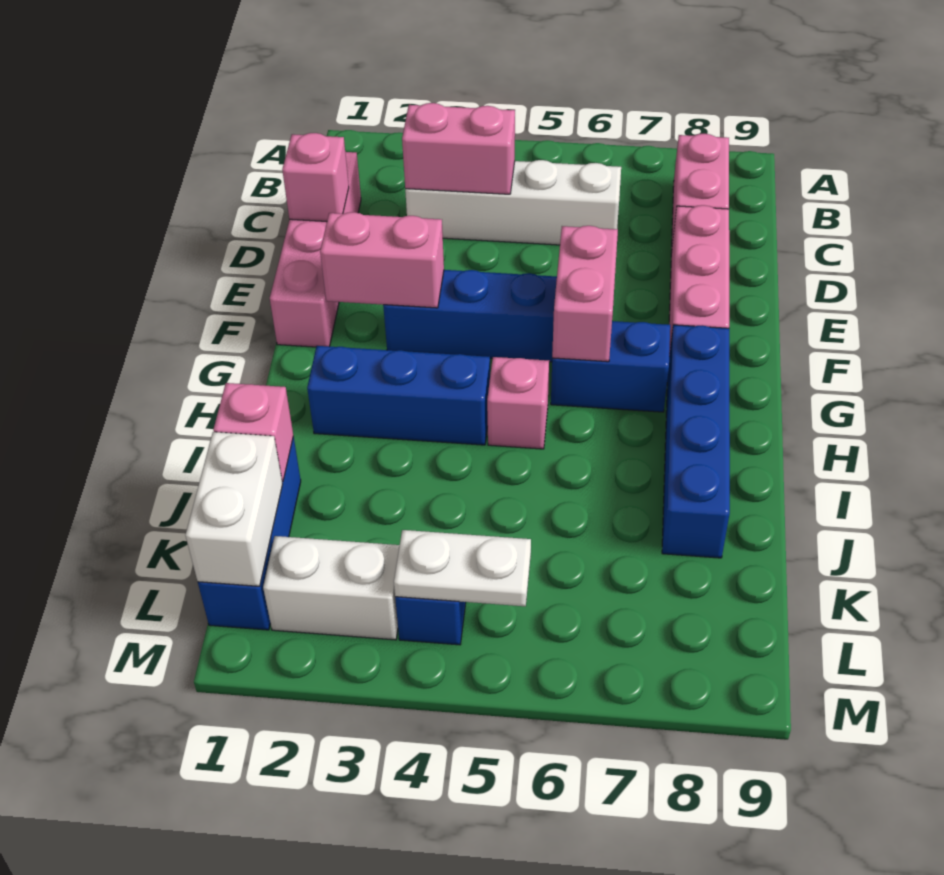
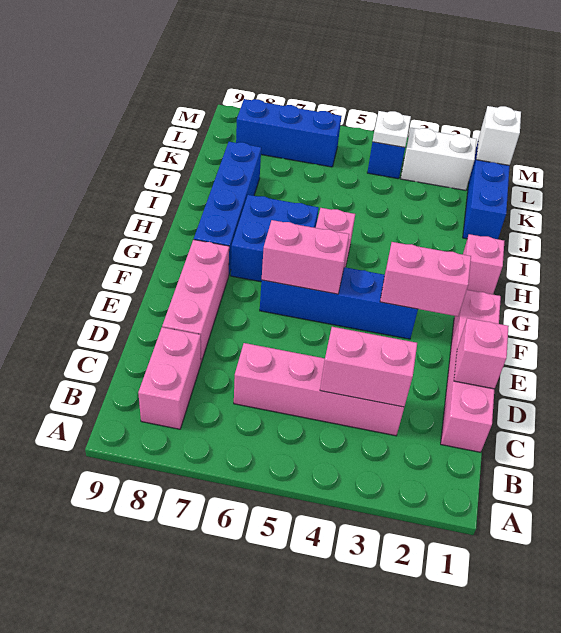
white 1x4 brick [405,160,621,245] -> pink 1x4 brick [234,343,404,436]
pink 1x2 brick [552,226,618,362] -> pink 1x2 brick turned to [262,220,349,294]
blue 1x2 brick [551,321,670,412] -> blue 2x2 brick [231,195,319,282]
blue 1x3 brick [307,346,490,445] -> blue 1x3 brick moved to [236,99,342,167]
pink 1x1 brick [213,383,293,482] -> pink 1x1 brick moved to [463,234,504,294]
white 1x2 brick [185,432,283,586] -> white 1x1 brick [476,106,521,166]
white 1x2 plate [394,530,531,606] -> white 1x1 plate [373,111,411,147]

